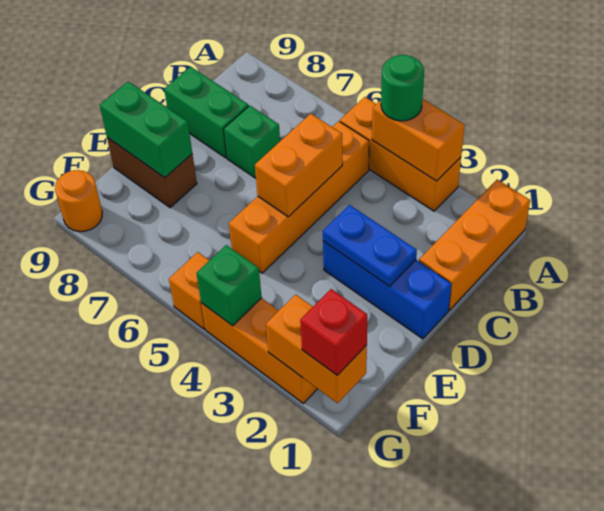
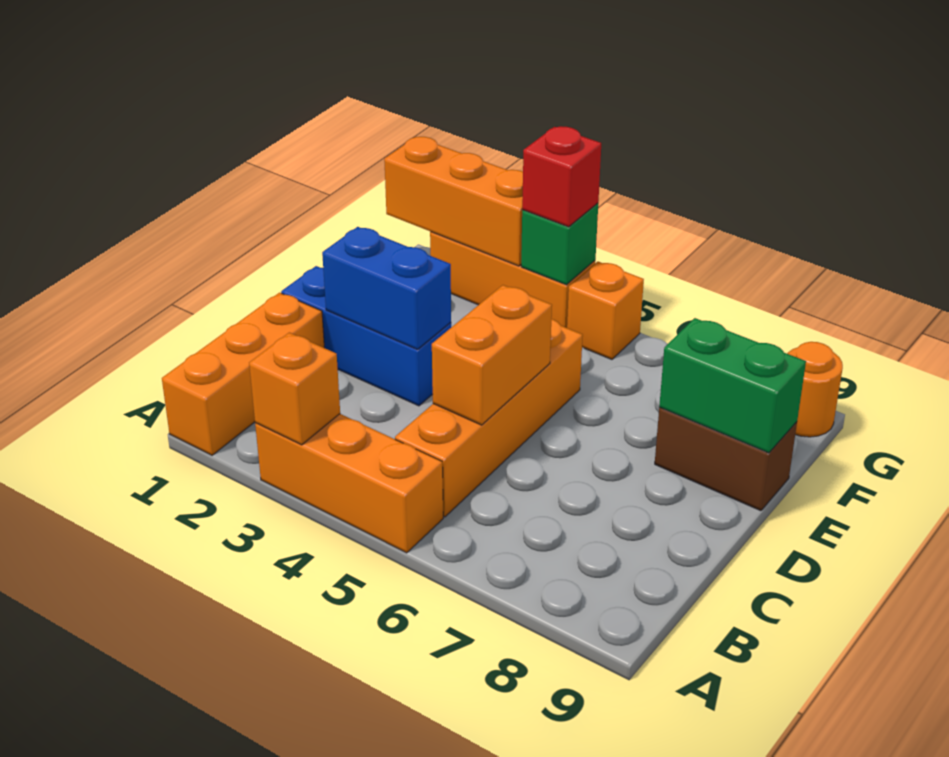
orange 1x2 brick [372,99,465,181] -> orange 1x1 brick [249,332,340,445]
green 1x1 round brick [381,55,424,121] -> none
green 1x1 brick [224,106,280,178] -> none
green 1x2 brick [164,67,248,158] -> none
blue 1x2 plate [323,205,417,286] -> blue 1x2 brick [322,227,451,349]
orange 1x2 brick [266,294,367,403] -> orange 1x3 brick [384,137,523,266]
red 1x1 brick [300,289,367,375] -> red 1x1 brick moved to [522,126,601,227]

